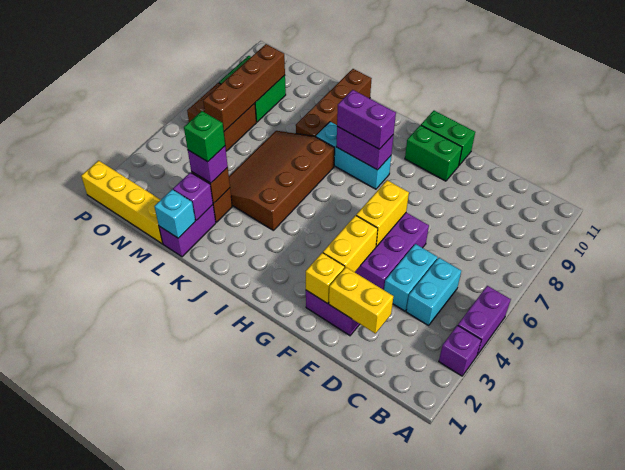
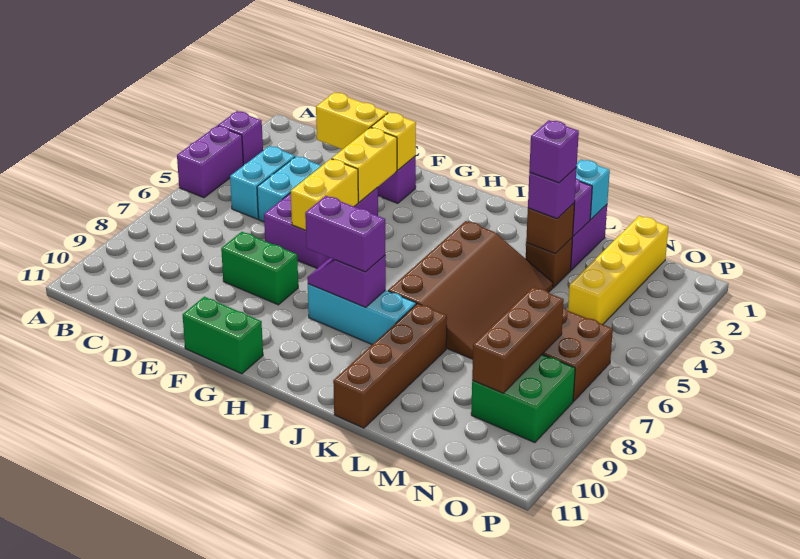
green 1x2 brick [405,125,462,181] -> green 1x2 brick moved to [221,232,298,305]
purple 1x2 brick [336,127,394,170] -> purple 1x2 slope [307,255,386,308]
green 1x1 brick [184,111,225,162] -> purple 1x1 brick [529,120,579,183]
yellow 1x4 brick [81,161,163,244] -> yellow 1x4 brick turned to [568,216,668,324]
brown 1x4 brick [203,44,285,131] -> brown 1x3 brick [472,287,564,393]

